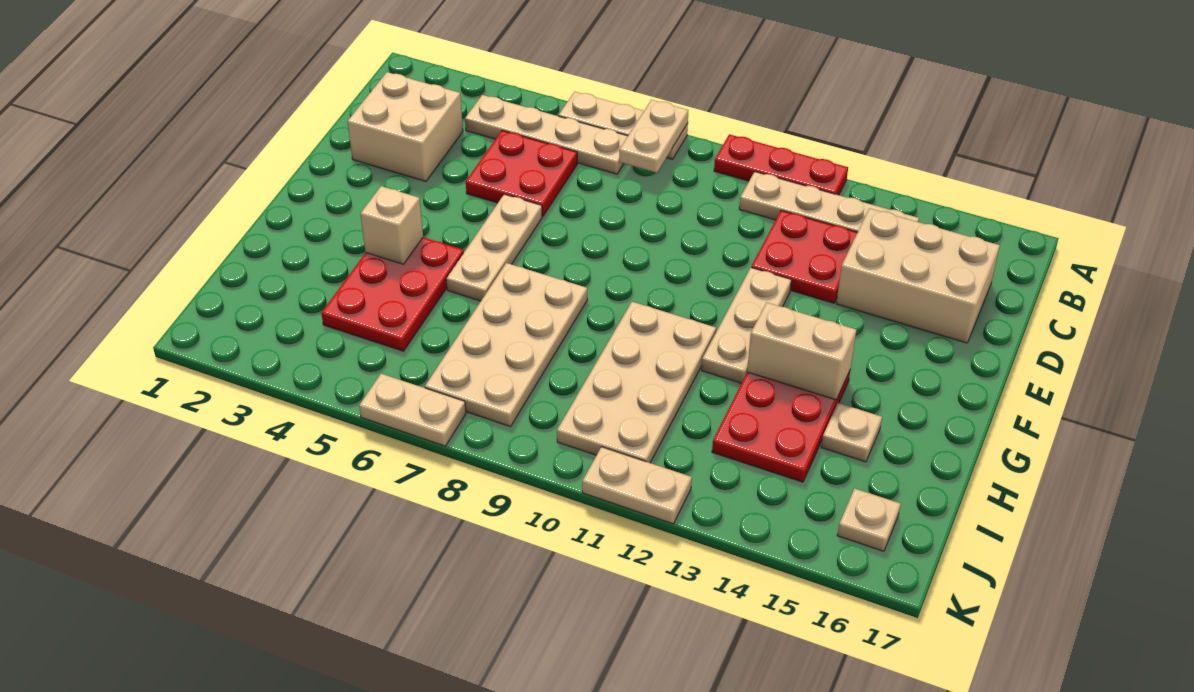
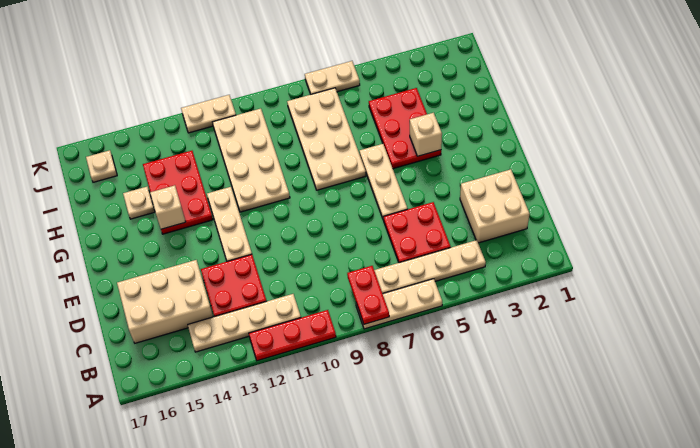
tan 1x2 plate [619,100,688,173] -> red 1x2 plate [347,266,389,324]
tan 1x2 brick [747,302,857,400] -> tan 1x1 brick [150,185,186,229]

